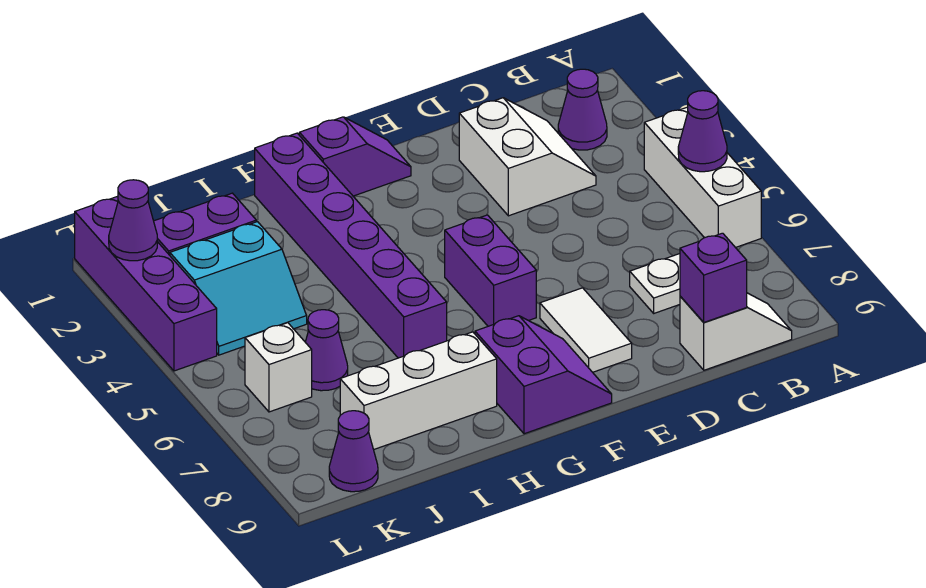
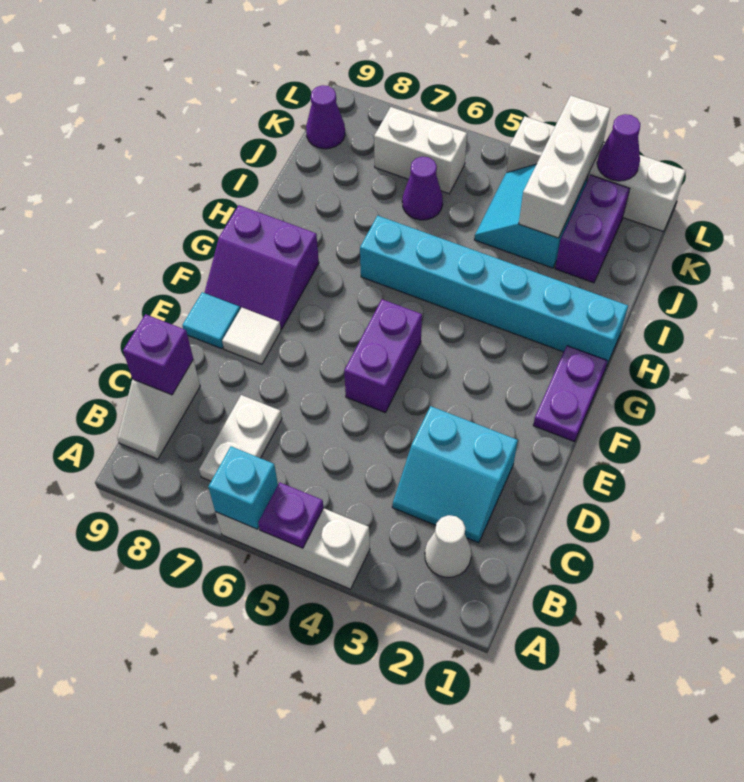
purple 1x1 cone [678,91,727,172] -> purple 1x1 plate [258,482,324,548]
none -> cyan 1x1 brick [208,446,278,529]
purple 1x1 cone [558,69,607,150] -> white 1x1 cone [425,515,471,577]
white 2x2 slope [459,98,596,216] -> cyan 2x2 slope [392,406,518,543]
white 1x2 tile [540,288,632,372] -> white 1x1 tile [222,308,281,364]
none -> cyan 1x1 tile [182,292,240,349]
purple 1x2 slope [299,117,411,196] -> purple 1x2 plate [533,346,608,442]
purple 1x2 brick [445,215,536,326] -> purple 1x2 brick turned to [344,299,422,413]
purple 1x6 brick [255,133,447,358] -> cyan 1x6 brick [360,216,628,366]
white 1x3 brick [340,332,497,450] -> white 1x3 brick moved to [519,96,610,238]
white 1x1 brick [245,323,312,412] -> white 1x2 brick [374,107,467,194]
purple 1x4 brick [75,197,217,371] -> white 1x4 brick [507,117,686,231]

